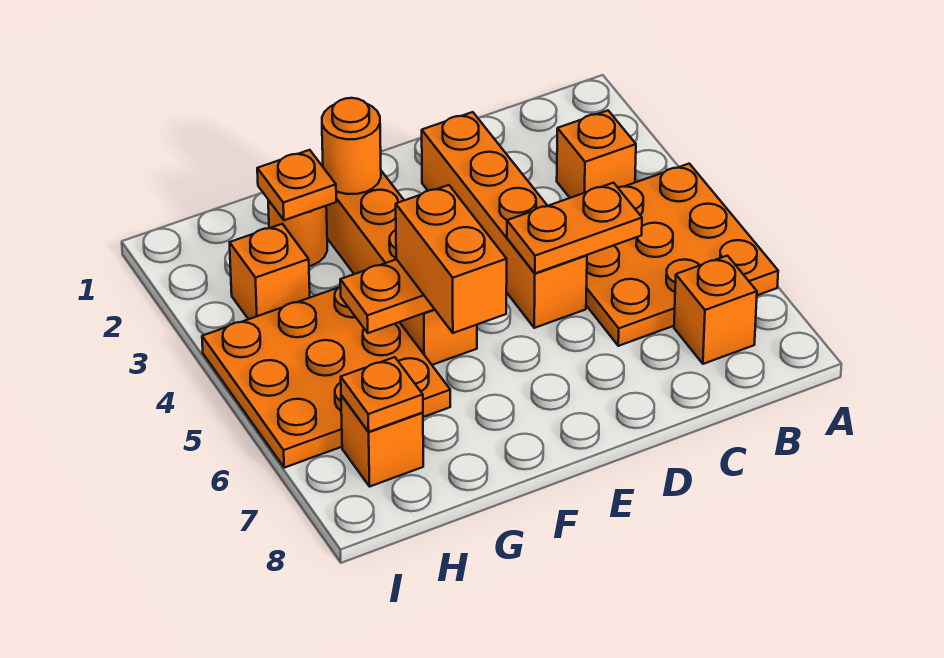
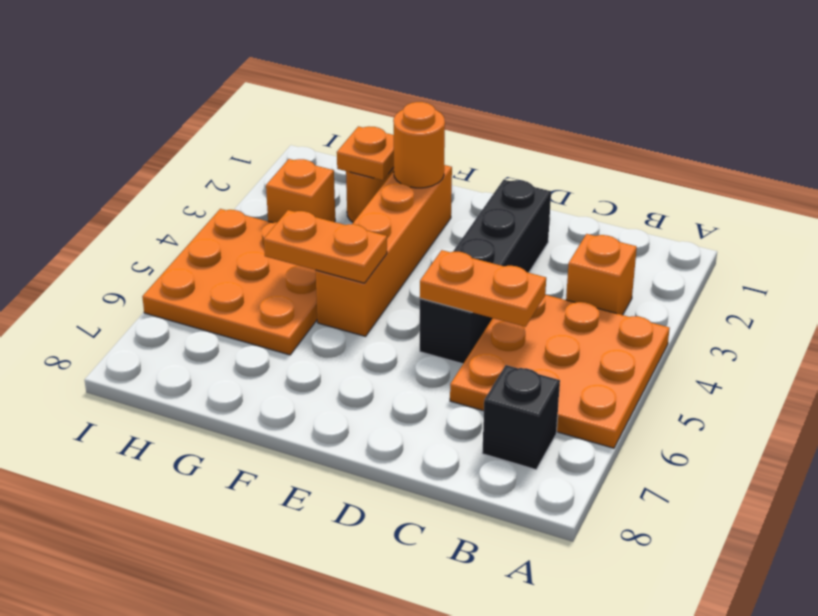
orange 1x1 brick [674,256,757,364] -> black 1x1 brick [482,365,560,470]
orange 1x4 brick [422,112,587,328] -> black 1x4 brick [420,180,551,364]
orange 1x2 brick [396,185,507,333] -> none
orange 1x1 brick [341,395,423,486] -> none
orange 1x1 plate [341,357,423,432] -> none

